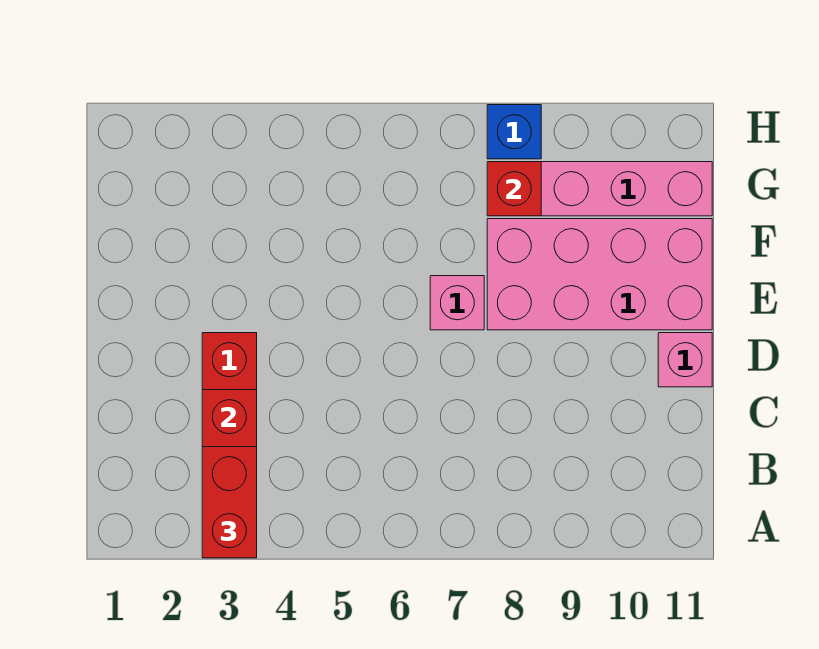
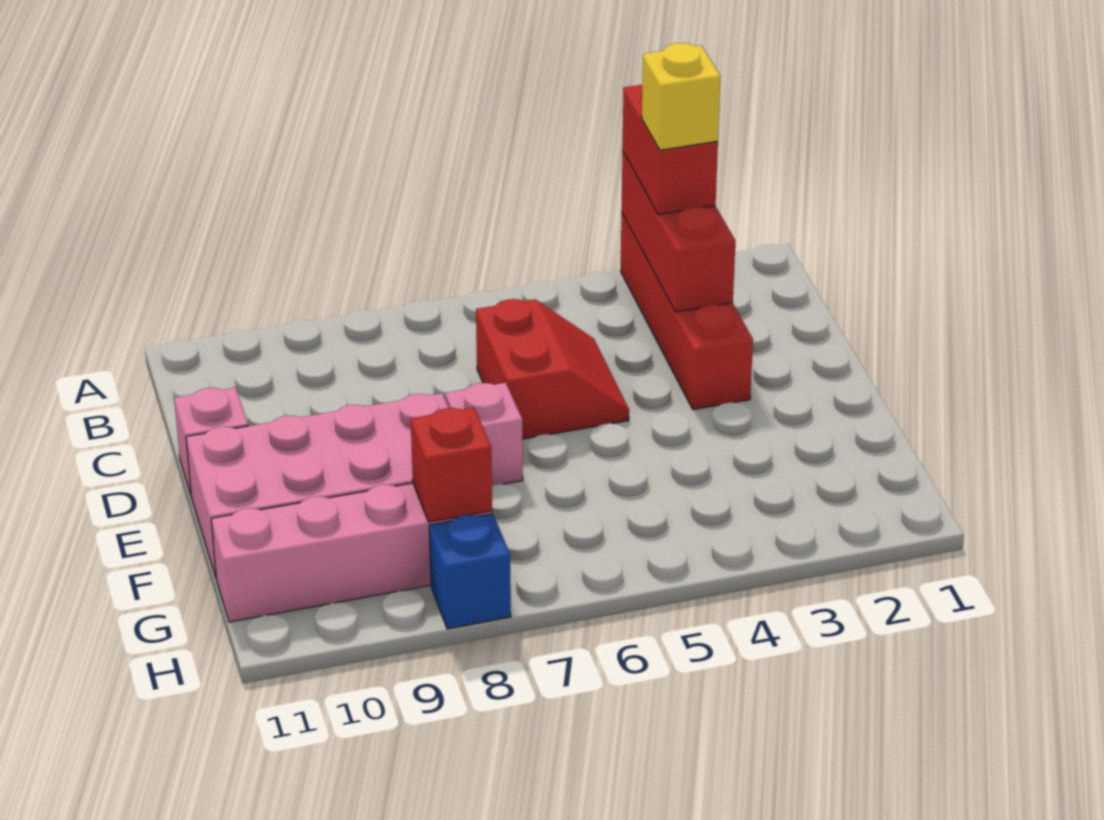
none -> yellow 1x1 brick [642,43,720,150]
none -> red 2x2 slope [476,299,629,439]

